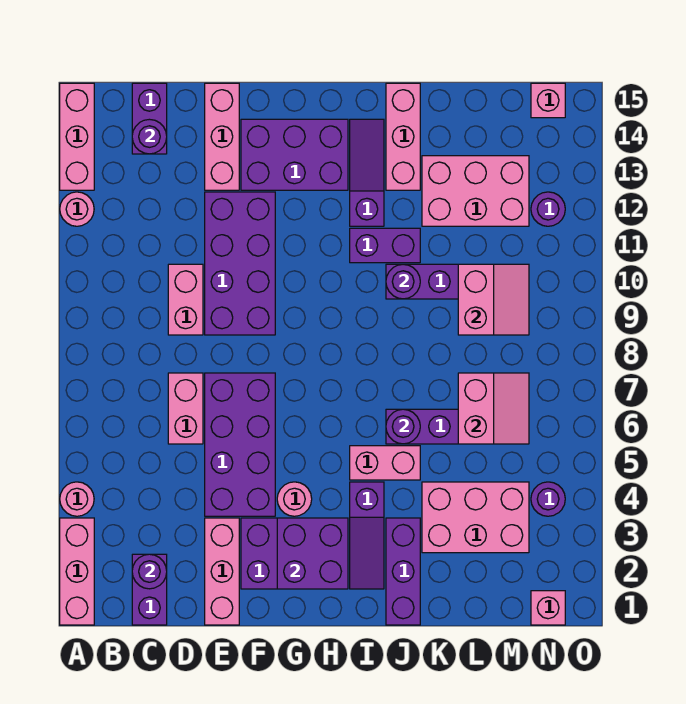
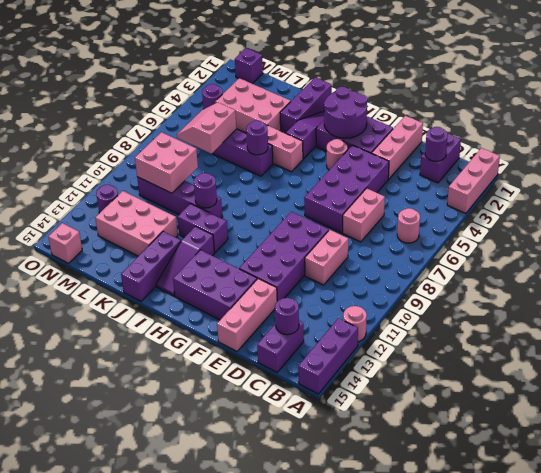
pink 1x1 round brick [60,482,94,516] -> pink 1x1 round brick moved to [397,208,420,243]
pink 1x3 brick [60,83,94,190] -> purple 1x3 brick [298,318,358,394]
purple 2x2 brick [277,518,348,589] -> purple 2x2 round brick [324,87,367,138]
pink 1x3 brick [386,83,420,190] -> purple 1x3 brick [121,231,181,301]
pink 2x2 slope [458,264,529,335] -> pink 2x2 brick [135,132,198,193]
pink 1x1 brick [531,591,565,625] -> purple 1x1 brick [235,48,263,84]

